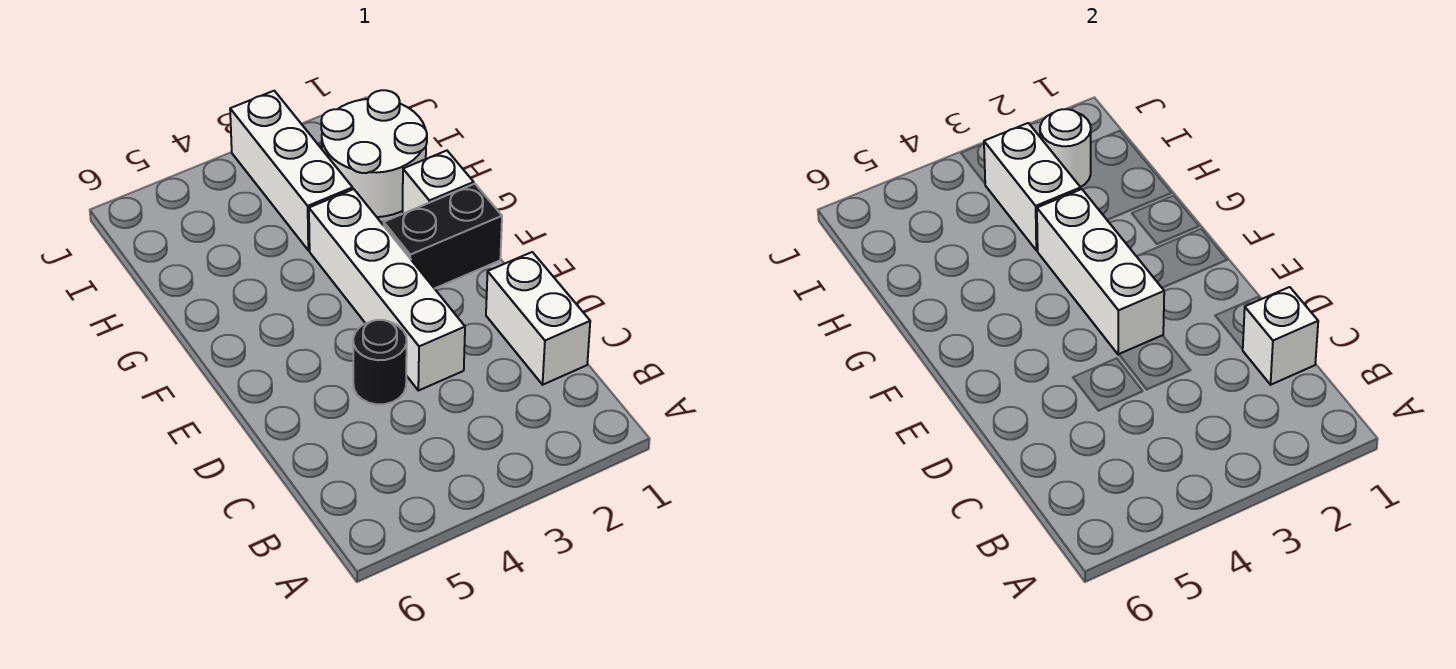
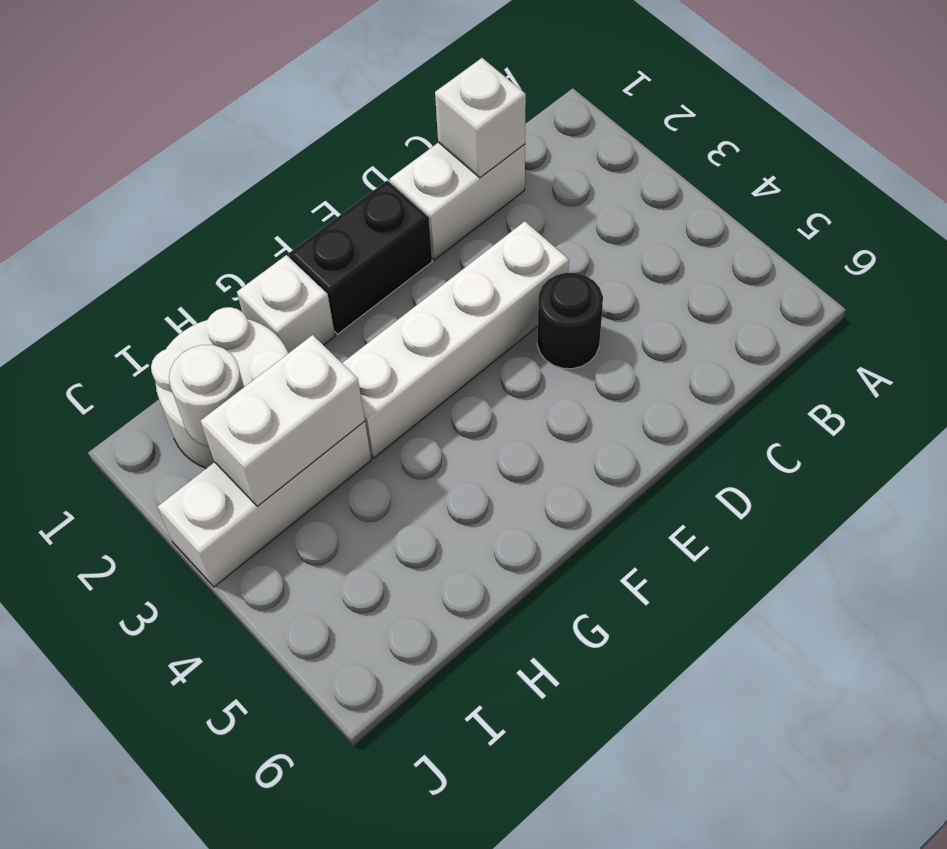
white 1x3 brick [1037,189,1164,355] -> none
black 1x2 brick [384,184,502,289] -> black 1x2 brick turned to [289,180,432,334]

